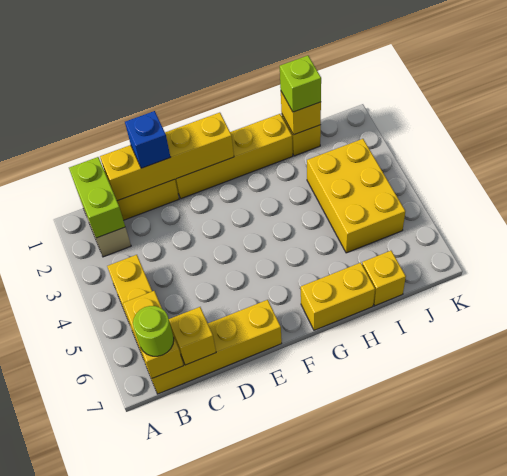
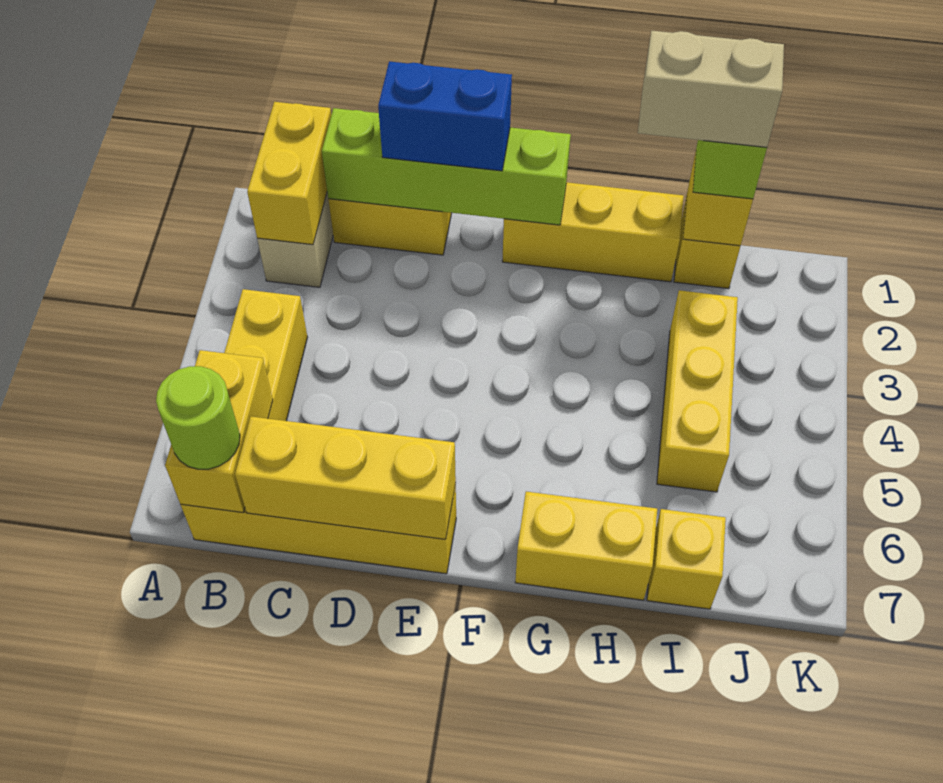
lime 1x2 brick [69,157,125,238] -> yellow 1x2 brick [247,102,331,245]
yellow 1x4 brick [100,113,234,201] -> lime 1x4 brick [322,108,571,225]
yellow 1x1 brick [169,307,216,365] -> yellow 1x3 brick [235,416,456,539]
blue 1x1 brick [125,111,171,168] -> blue 1x2 brick [378,61,512,171]
yellow 1x4 brick [175,114,293,199] -> yellow 1x3 brick [502,182,684,282]
none -> tan 1x2 brick [638,31,784,147]
yellow 2x3 brick [307,139,405,253] -> yellow 1x3 brick [657,290,738,492]

